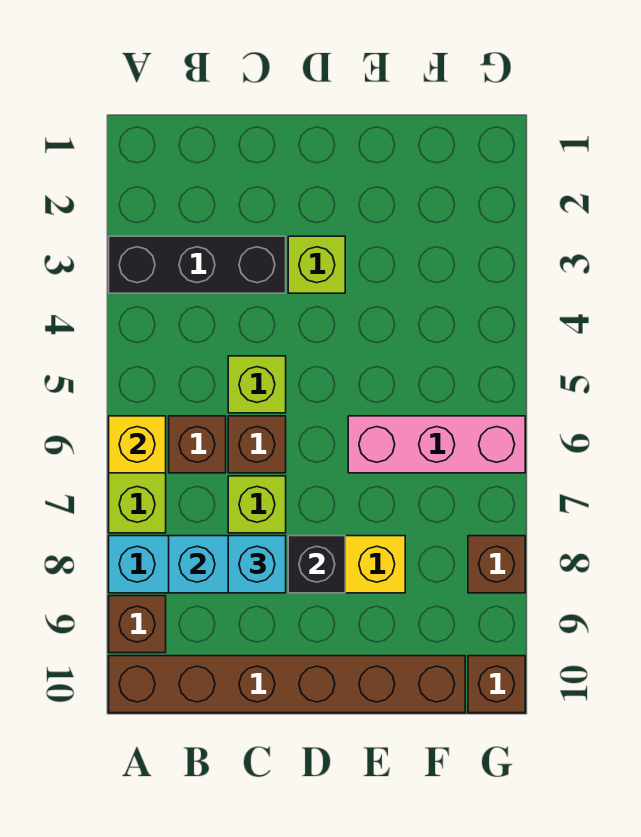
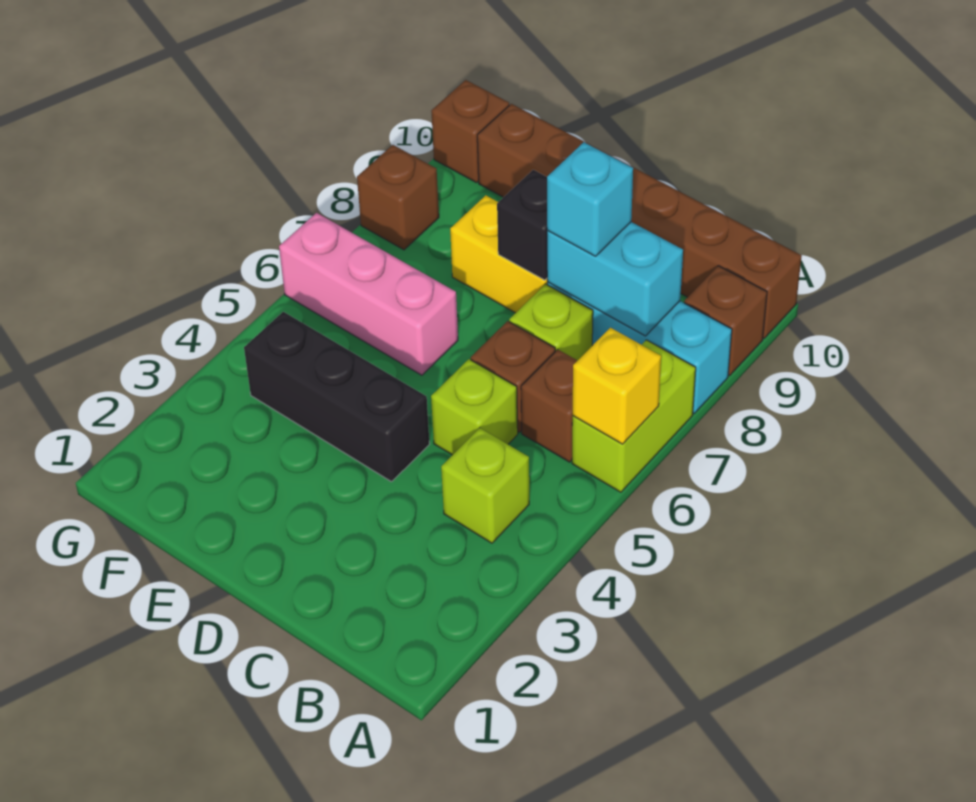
black 1x3 brick [109,236,286,293] -> black 1x3 brick moved to [244,312,429,482]
lime 1x1 brick [288,236,345,293] -> lime 1x1 brick moved to [441,428,529,543]

